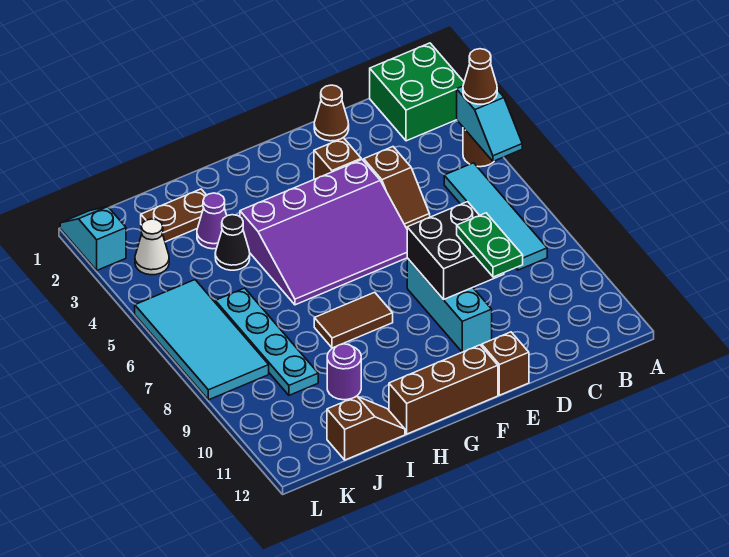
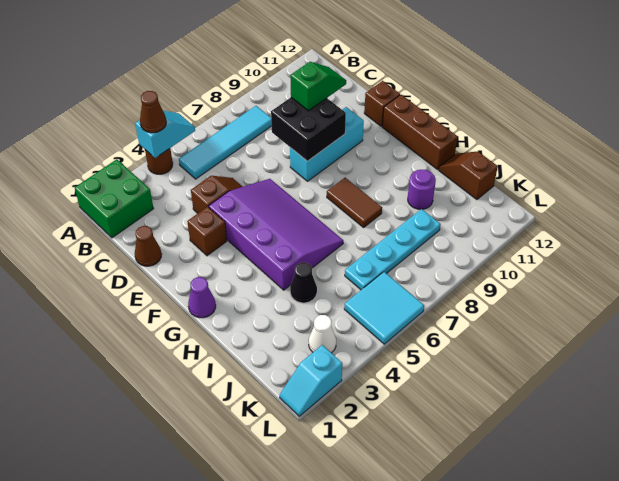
green 1x2 plate [457,213,523,277] -> green 1x2 slope [290,62,346,111]
brown 1x2 plate [141,189,207,242] -> none
purple 1x1 cone [197,193,227,249] -> purple 1x1 cone moved to [188,277,216,318]
cyan 2x4 tile [135,280,269,400] -> cyan 2x2 tile [344,272,424,344]

